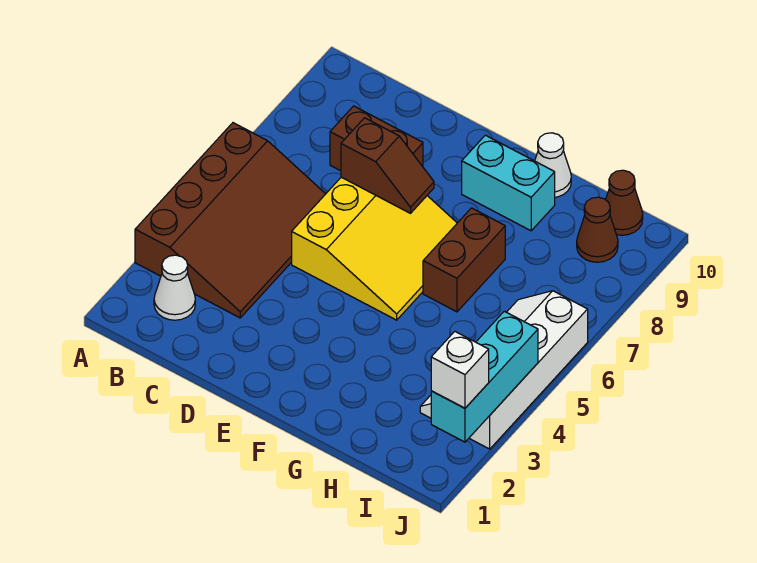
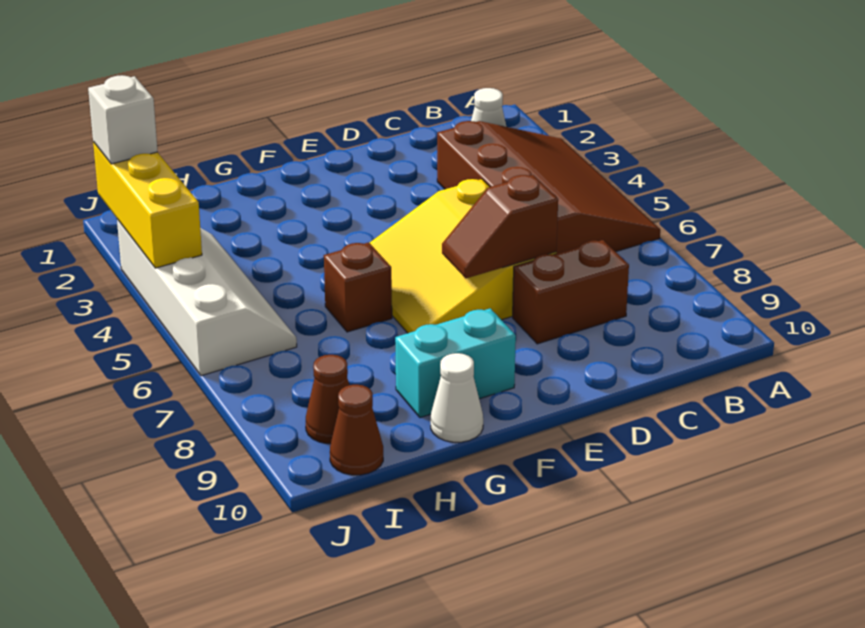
brown 3x4 slope [135,123,325,318] -> brown 3x4 slope turned to [437,121,660,254]
brown 1x2 brick [423,208,505,312] -> brown 1x1 brick [324,242,392,332]
cyan 1x3 brick [431,311,538,442] -> yellow 1x3 brick [93,142,202,268]

